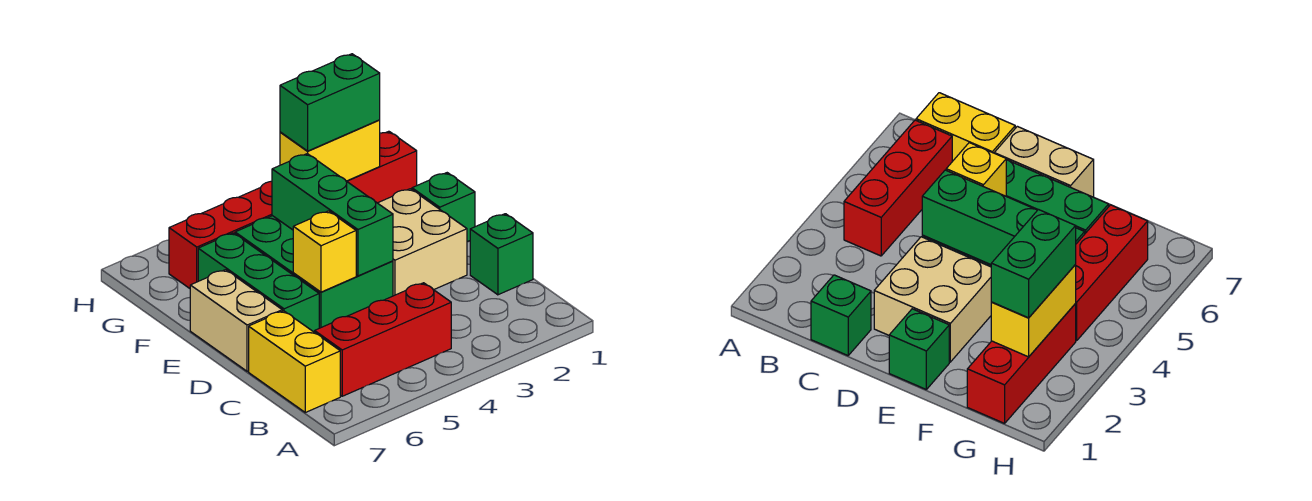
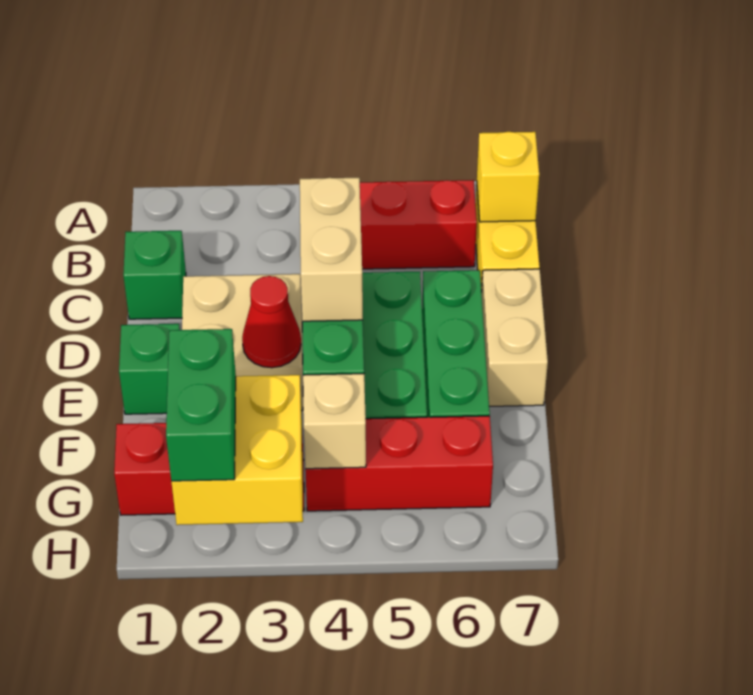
none -> tan 1x2 brick [300,178,363,321]
yellow 1x1 brick [293,211,356,292] -> yellow 1x1 brick moved to [477,132,539,222]
none -> red 1x1 cone [242,276,301,368]
yellow 1x2 brick [280,120,380,181] -> yellow 2x2 brick [171,375,303,525]
green 1x2 brick [280,54,380,151] -> green 1x2 brick turned to [166,329,236,481]
none -> tan 1x1 brick [303,374,366,469]

